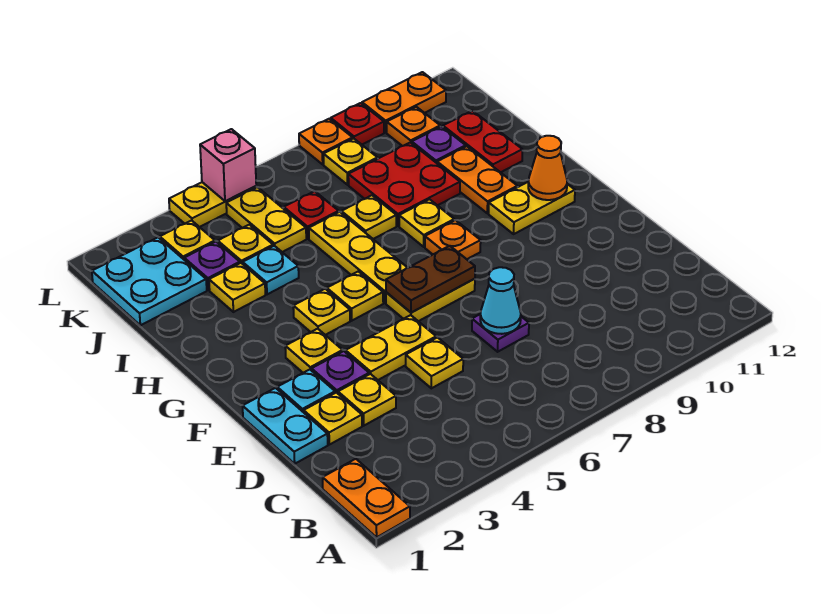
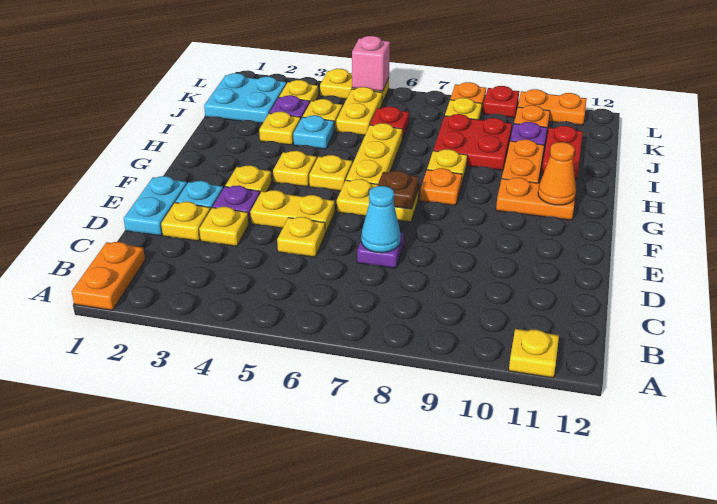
brown 1x2 plate [386,246,475,312] -> brown 1x1 plate [377,171,419,209]
yellow 1x2 plate [489,182,575,234] -> orange 1x2 plate [496,178,575,220]
yellow 1x1 plate [341,195,396,239] -> yellow 1x1 plate moved to [509,329,559,378]

